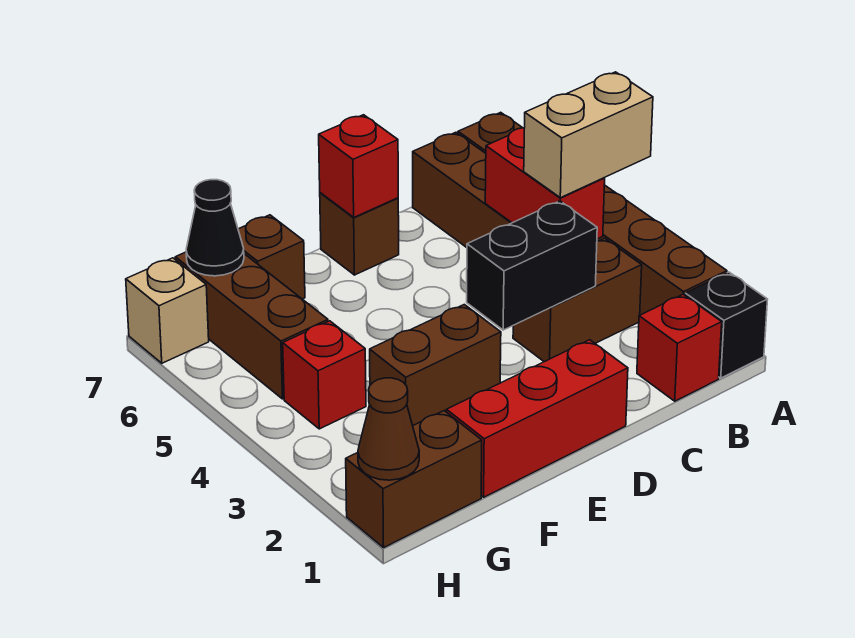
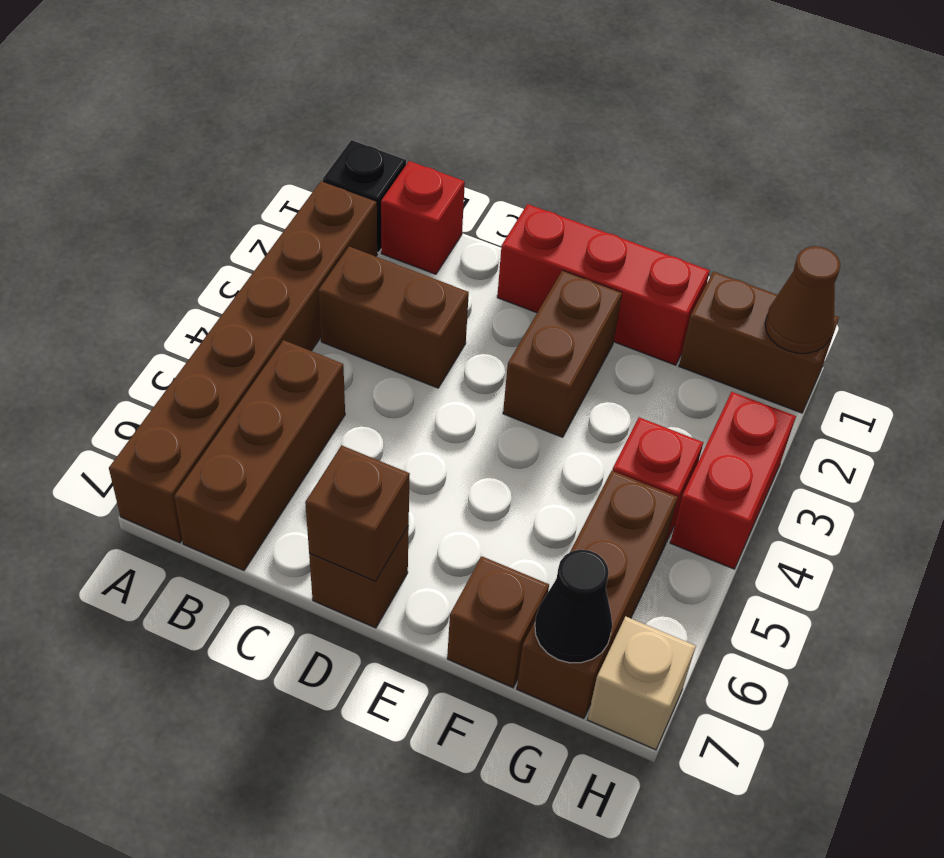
tan 1x2 brick [524,72,653,198] -> none
red 1x2 brick [485,128,605,239] -> red 1x2 brick moved to [670,392,796,569]
black 1x2 brick [467,201,597,330] -> none
red 1x1 brick [319,115,398,217] -> brown 1x1 brick [305,445,410,581]
brown 1x2 brick [370,305,501,425] -> brown 1x2 brick turned to [503,271,622,437]

